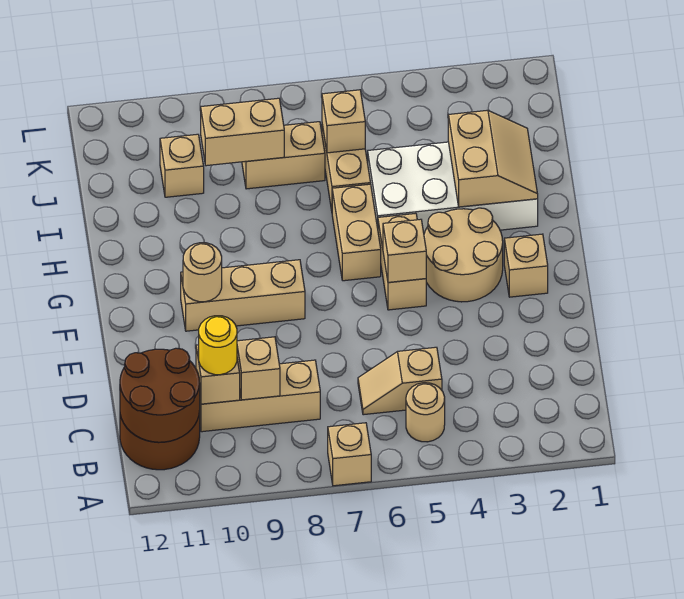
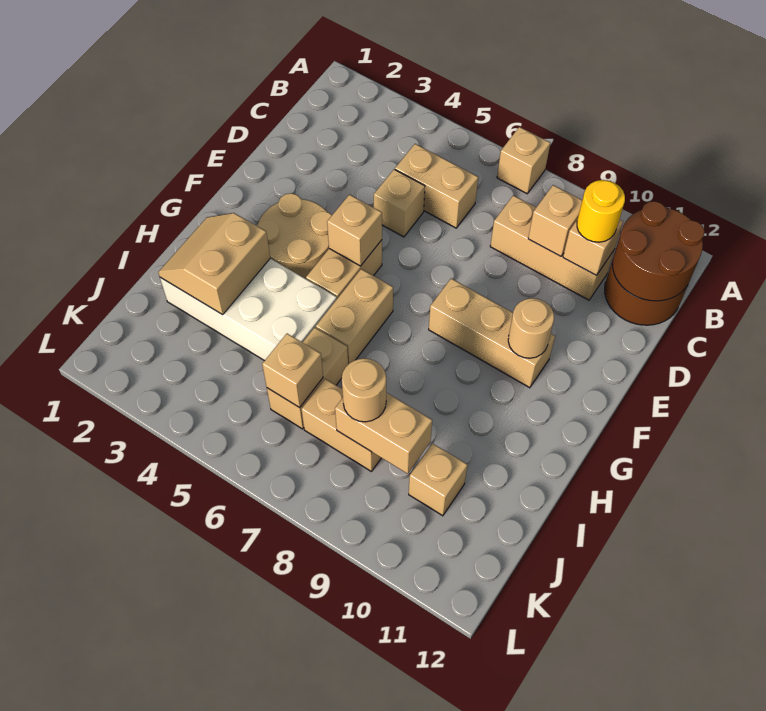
tan 1x1 round brick [406,383,445,442] -> tan 1x1 round brick moved to [342,358,386,422]
tan 1x2 slope [358,347,442,415] -> tan 1x2 brick [395,144,478,228]
tan 1x1 brick [504,234,548,297] -> tan 1x1 brick moved to [374,169,425,237]

